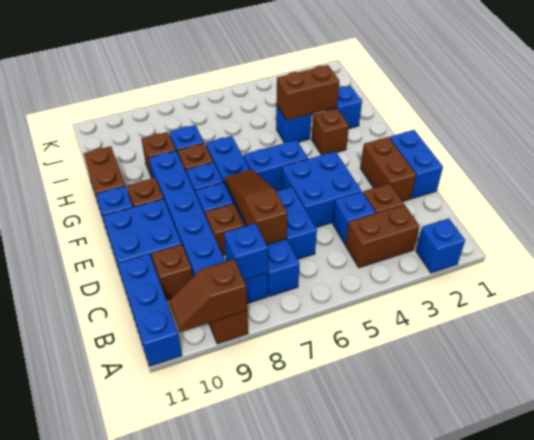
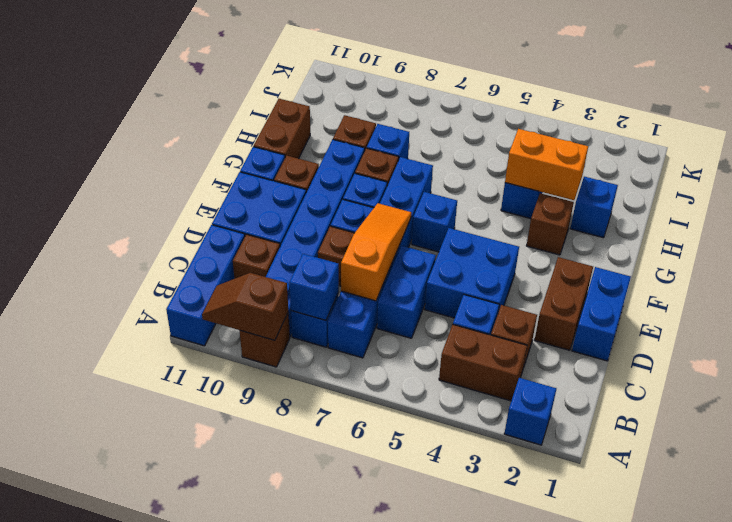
brown 1x3 slope [225,169,288,245] -> orange 1x3 slope [341,203,411,301]
blue 1x2 brick [243,140,308,191] -> blue 1x1 brick [412,192,457,252]
brown 1x2 brick [277,65,339,120] -> orange 1x2 brick [505,129,588,200]

